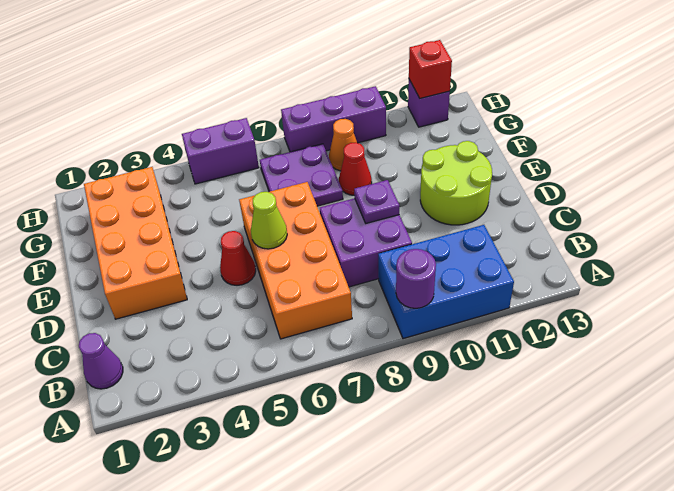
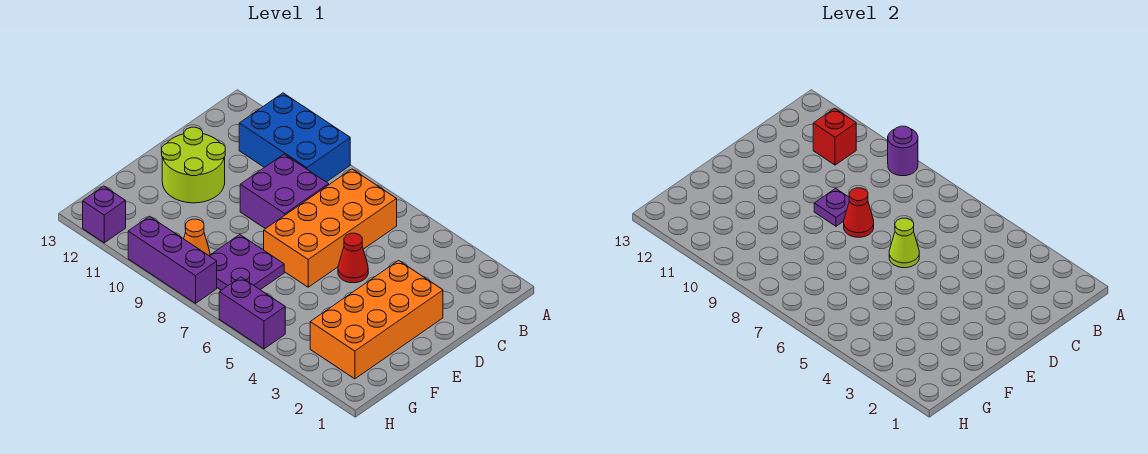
purple 1x1 cone [79,333,123,389] -> none
red 1x1 cone [339,142,372,195] -> red 1x1 cone moved to [844,188,874,237]
red 1x1 brick [409,40,452,98] -> red 1x1 brick moved to [813,108,856,165]

